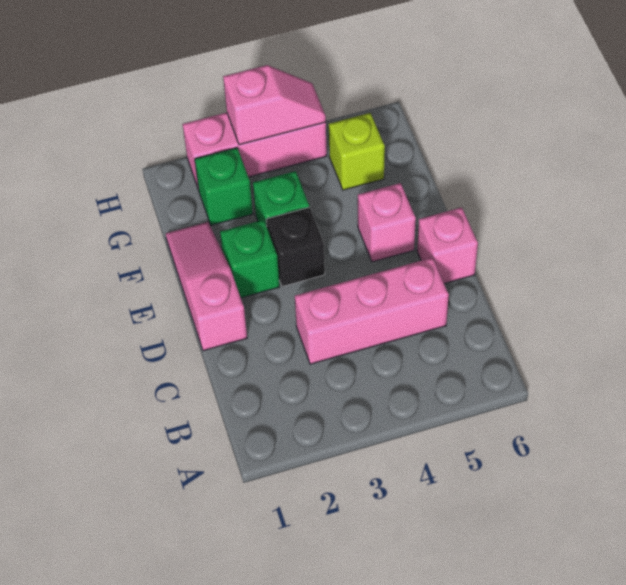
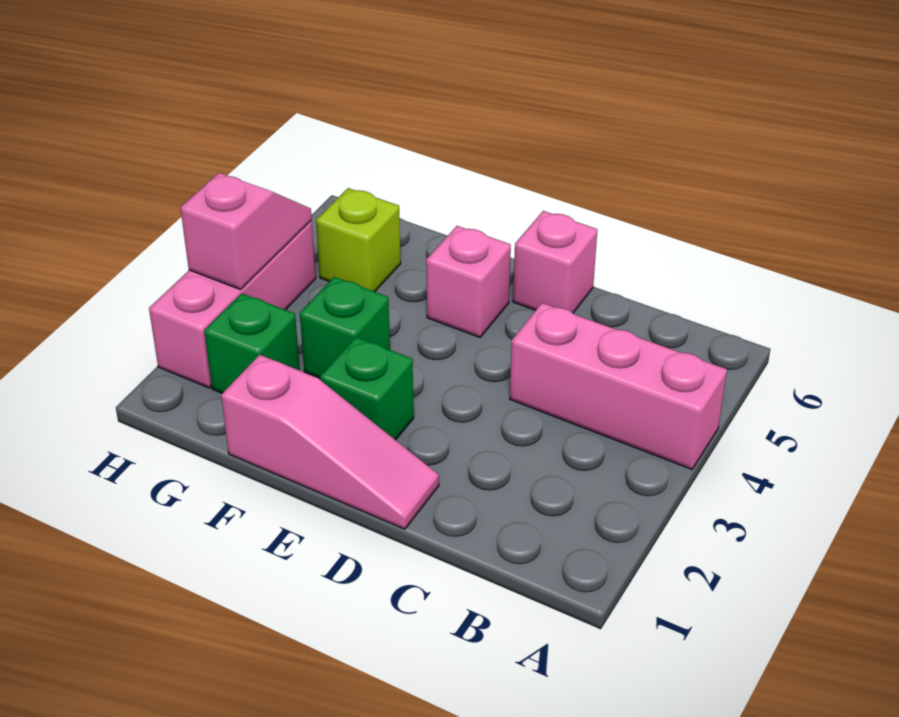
pink 1x3 brick [295,258,449,364] -> pink 1x3 brick turned to [510,303,727,469]
pink 1x3 slope [166,222,247,351] -> pink 1x3 slope turned to [221,355,439,529]
black 1x1 brick [266,207,325,287] -> none

